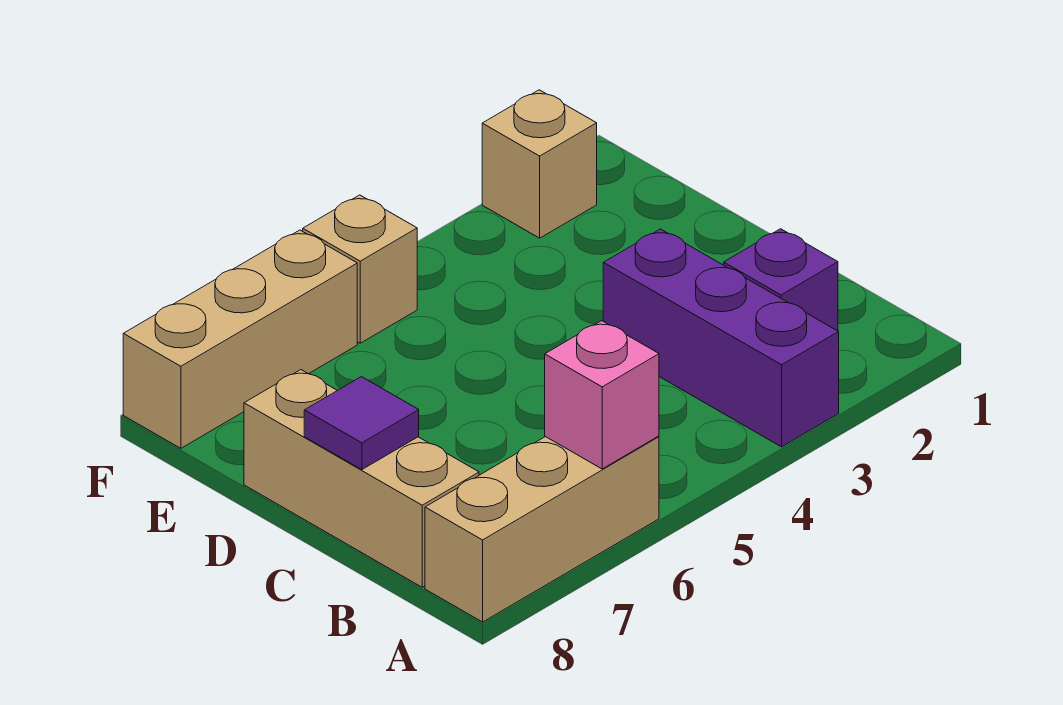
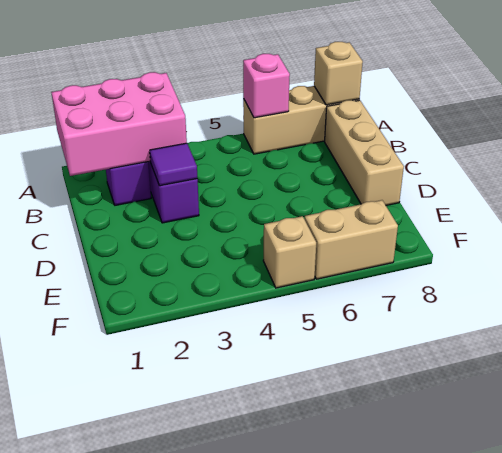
none -> pink 2x3 brick [51,72,187,176]
purple 1x1 tile [304,377,419,470] -> purple 1x1 tile moved to [150,143,198,186]
tan 1x1 brick [482,90,597,238] -> tan 1x1 brick moved to [314,42,363,105]
tan 1x3 brick [123,230,357,448] -> tan 1x2 brick [305,200,398,279]

